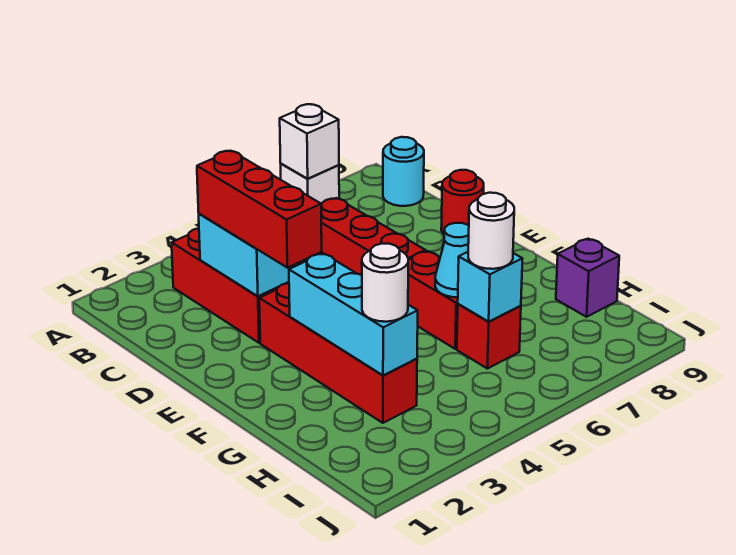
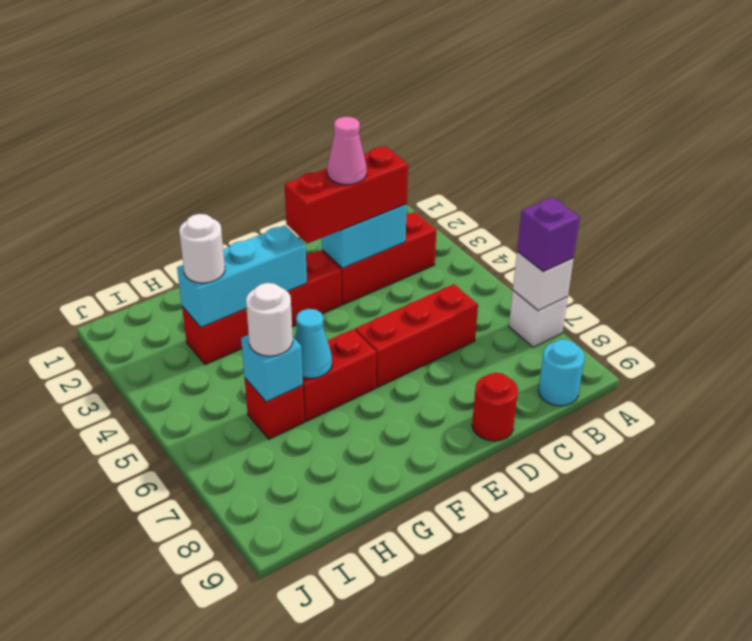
none -> pink 1x1 cone [327,117,367,185]
purple 1x1 brick [556,239,619,317] -> purple 1x1 brick moved to [517,197,580,272]

